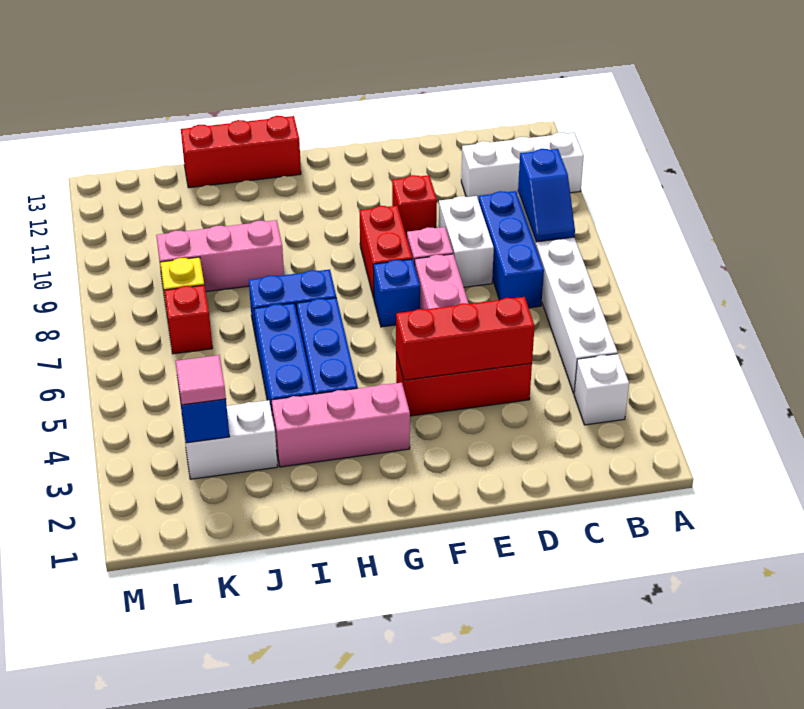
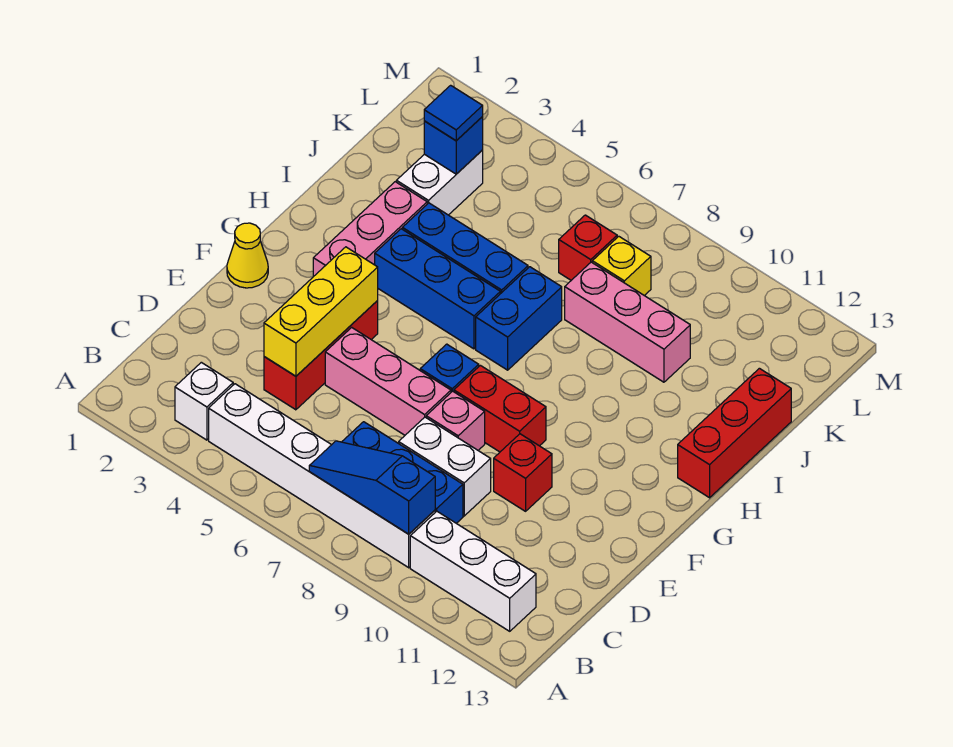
white 1x3 brick [461,132,584,201] -> white 1x3 brick turned to [410,511,536,631]
blue 1x2 slope [518,149,575,242] -> blue 1x3 slope [309,441,435,534]
red 1x3 brick [396,297,535,380] -> yellow 1x3 brick [264,247,378,376]
none -> yellow 1x1 cone [227,223,268,288]
pink 1x3 brick [156,220,284,292] -> pink 1x3 brick turned to [565,262,690,382]
pink 1x1 tile [175,355,226,405] -> blue 1x1 tile [424,85,483,141]

